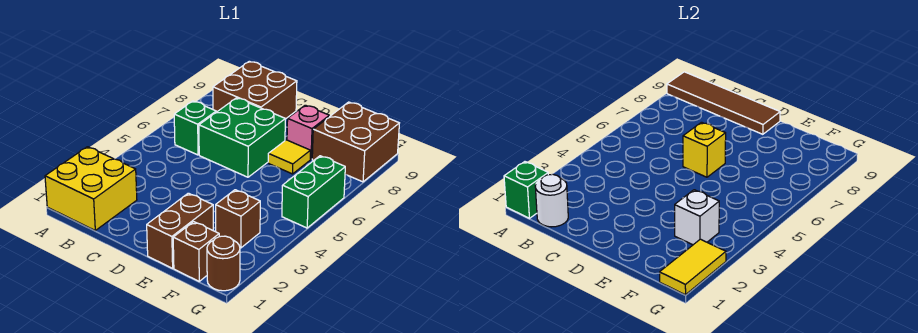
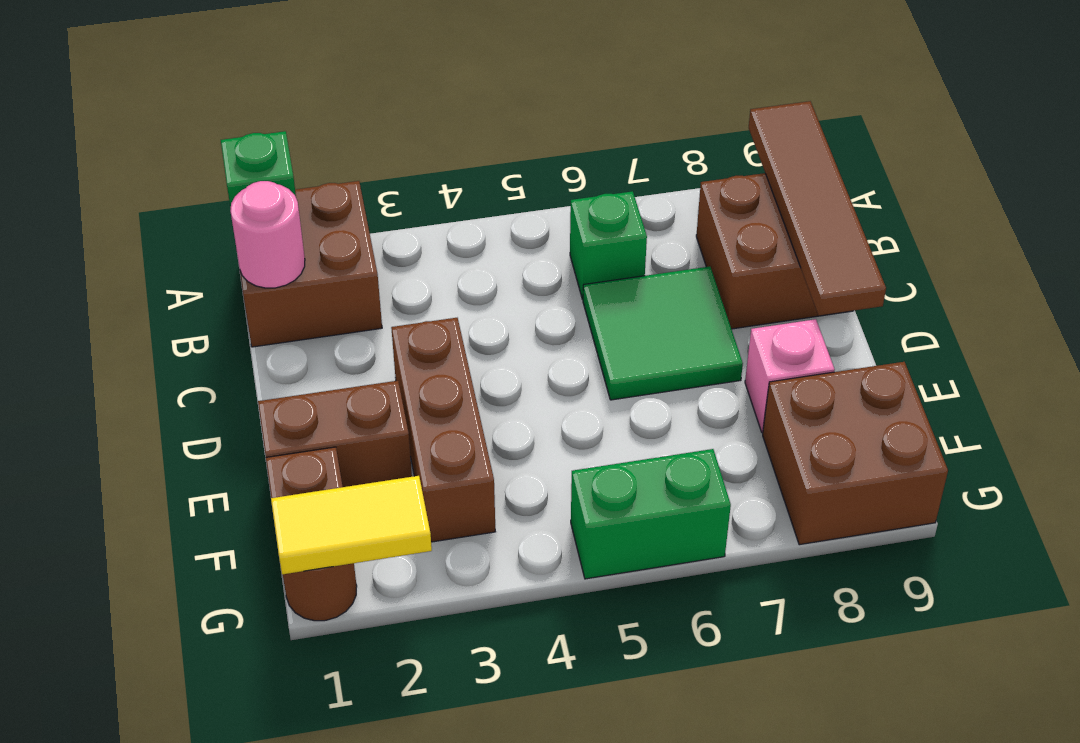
yellow 2x2 brick [45,147,137,230] -> brown 2x2 brick [240,181,382,347]
white 1x1 round brick [535,174,568,227] -> pink 1x1 round brick [230,181,305,288]
green 2x2 brick [199,98,285,177] -> green 2x2 tile [583,267,743,400]
yellow 1x1 brick [683,122,726,177] -> none
yellow 1x1 tile [268,140,310,174] -> none
brown 1x1 brick [216,190,260,248] -> brown 1x3 brick [391,318,495,542]
white 1x1 brick [675,190,719,245] -> none

